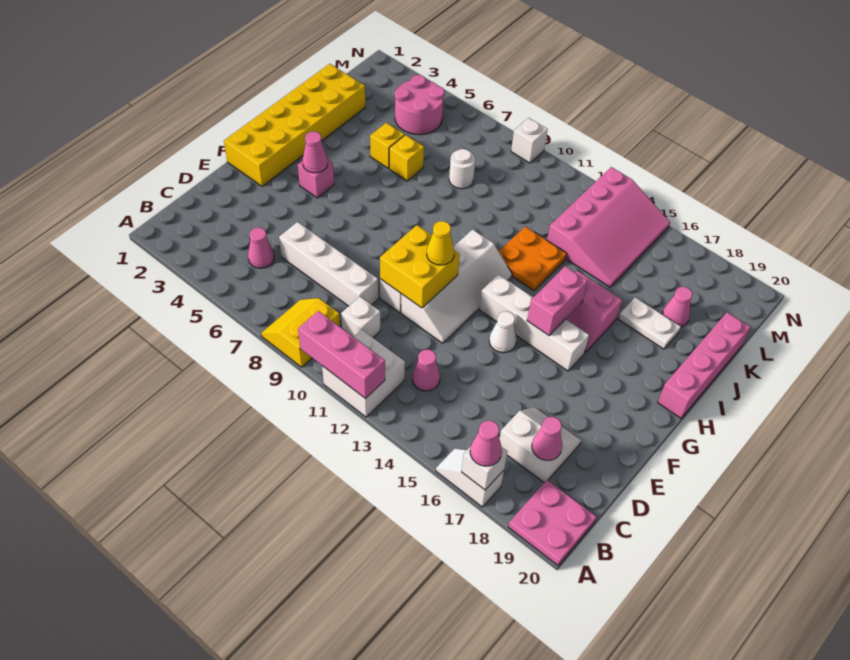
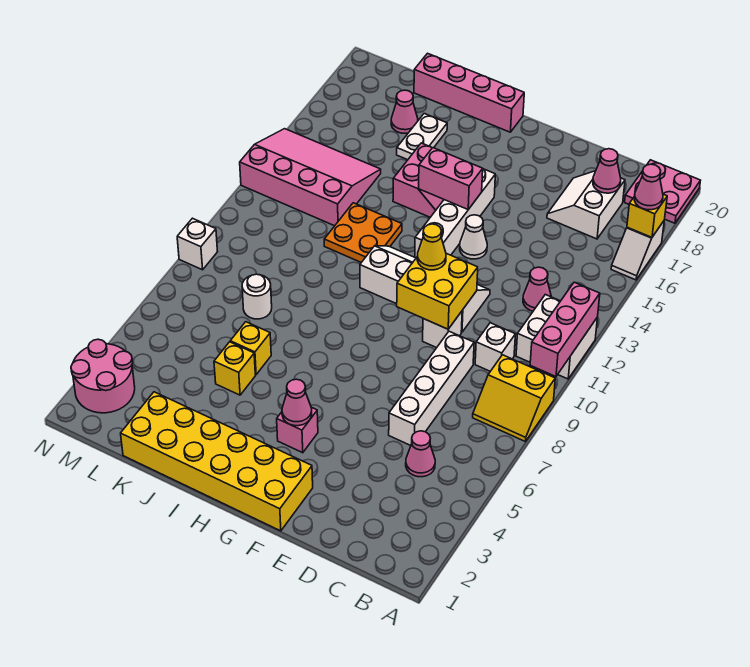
white 1x1 brick [462,447,508,490] -> yellow 1x1 brick [627,194,667,237]
pink 2x2 round brick [395,75,444,135] -> pink 2x2 round brick moved to [71,339,135,413]

